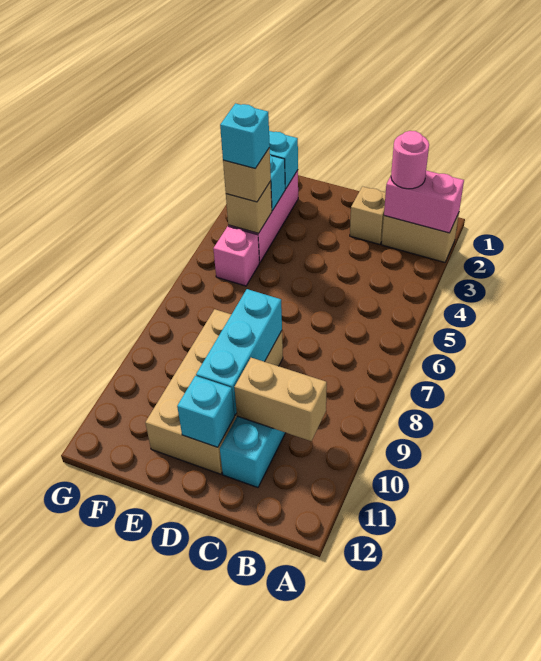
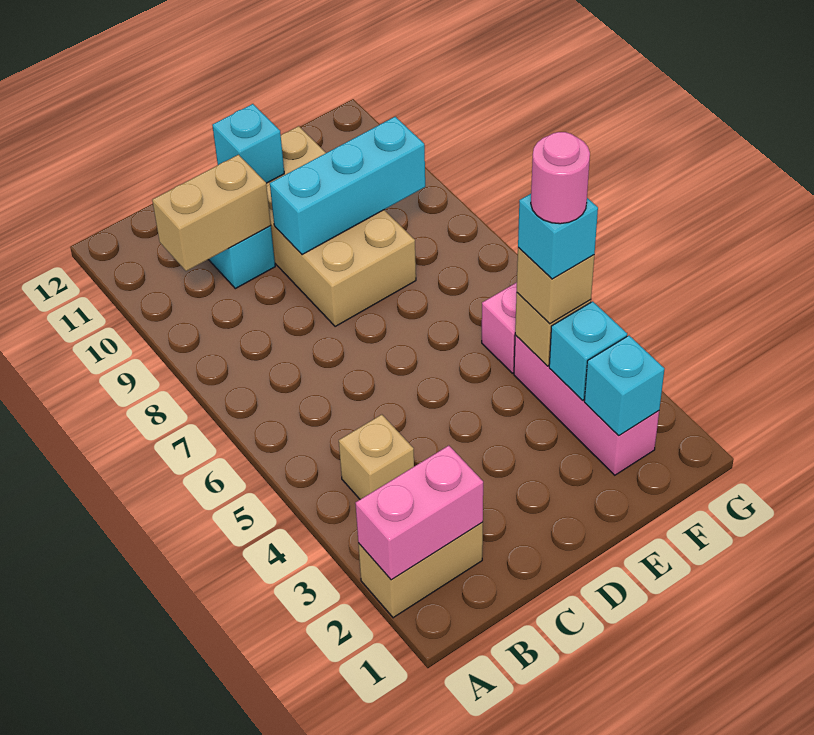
pink 1x1 round brick [391,131,429,189] -> pink 1x1 round brick moved to [531,132,590,224]
tan 1x1 brick [350,186,386,244] -> tan 1x1 brick moved to [339,415,414,499]
cyan 1x3 brick [196,289,282,415] -> cyan 1x3 brick turned to [270,117,425,255]

